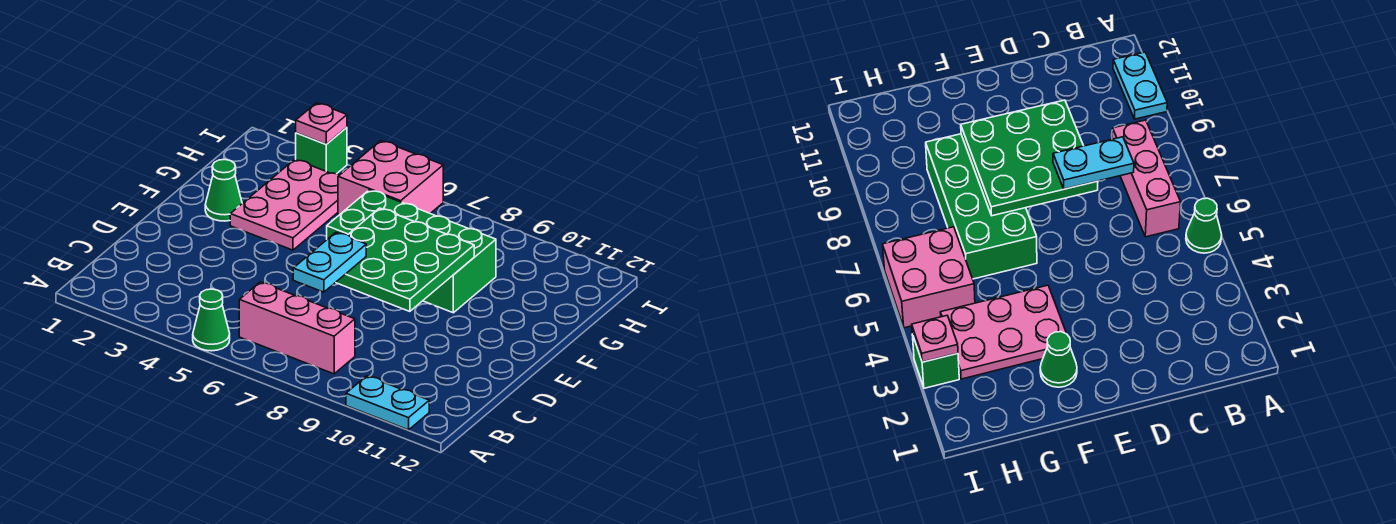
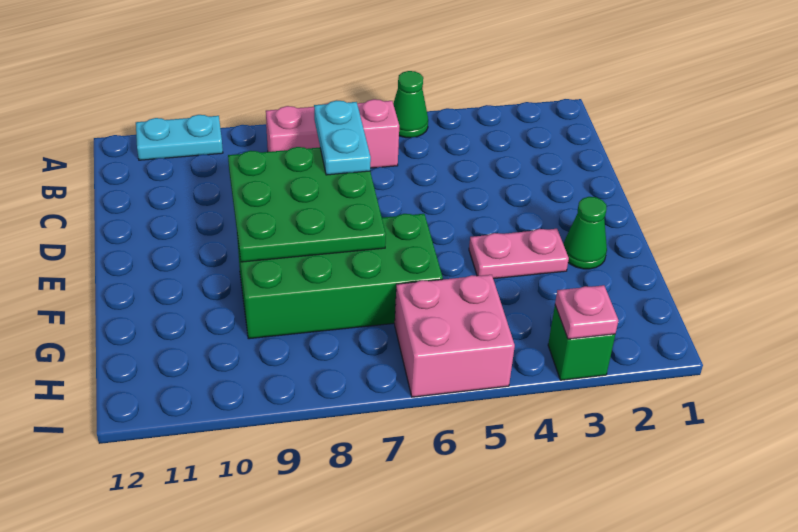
pink 2x3 plate [230,159,339,250] -> pink 1x2 plate [469,229,569,279]

